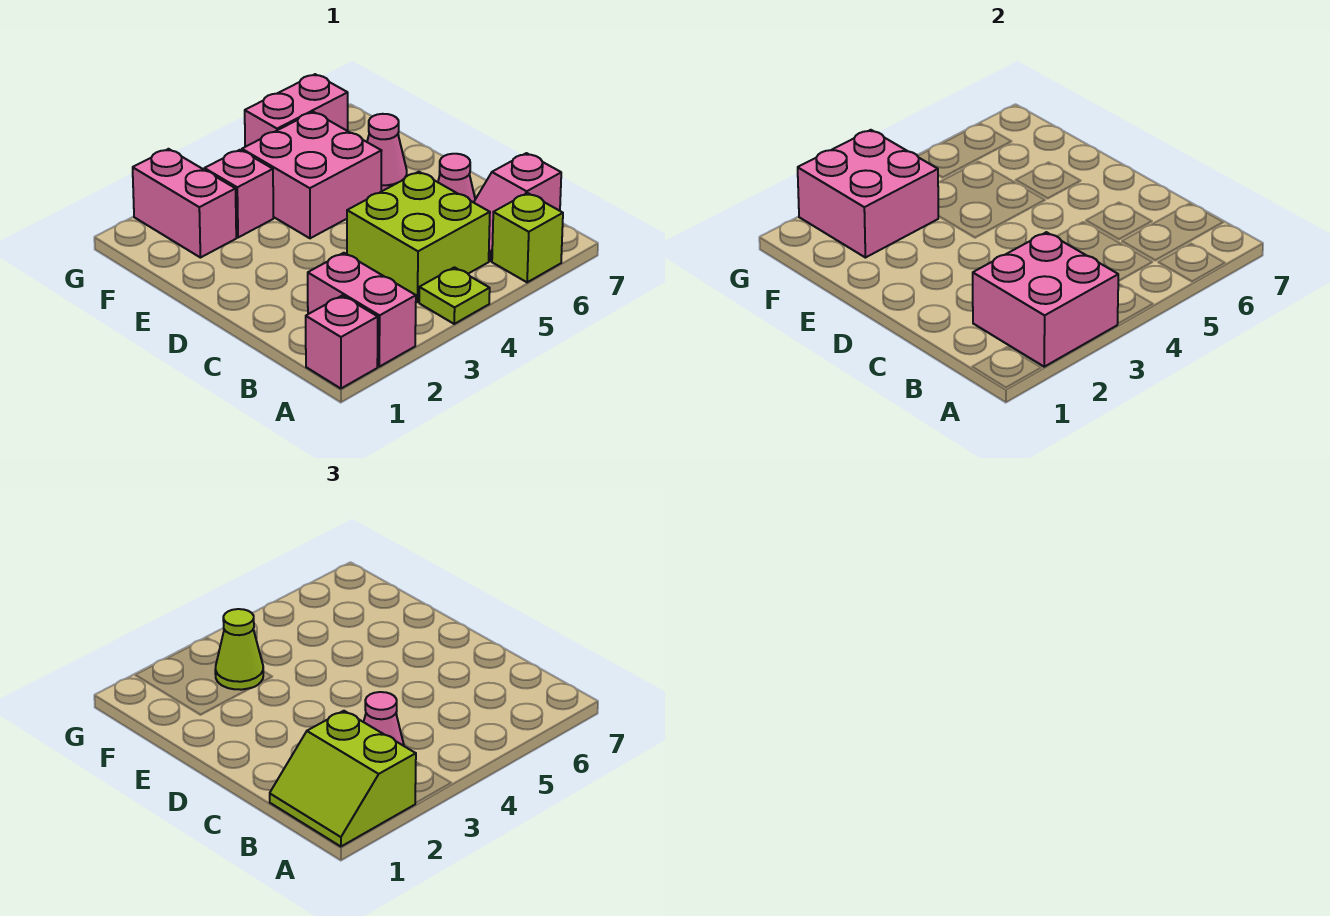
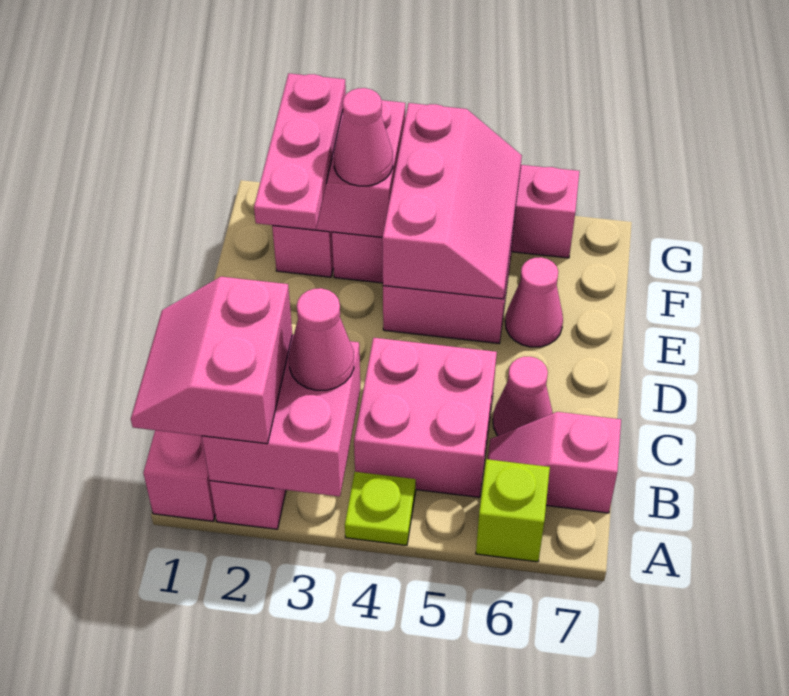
lime 2x2 slope [270,711,416,847] -> pink 2x2 slope [131,277,292,444]
lime 2x2 brick [347,172,490,302] -> pink 2x2 brick [354,338,497,497]
none -> pink 1x3 plate [254,73,346,230]
none -> pink 2x3 slope [382,103,522,299]
lime 1x1 cone [215,609,263,690] -> pink 1x1 cone [334,88,393,186]

